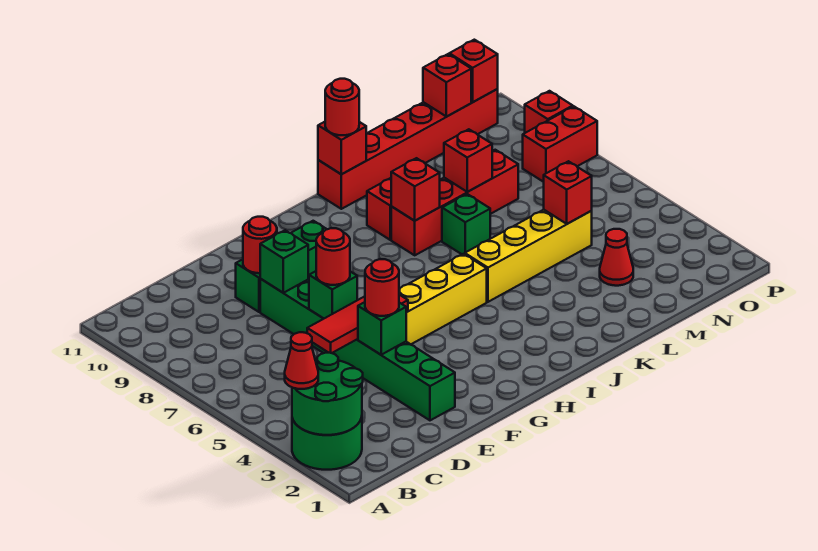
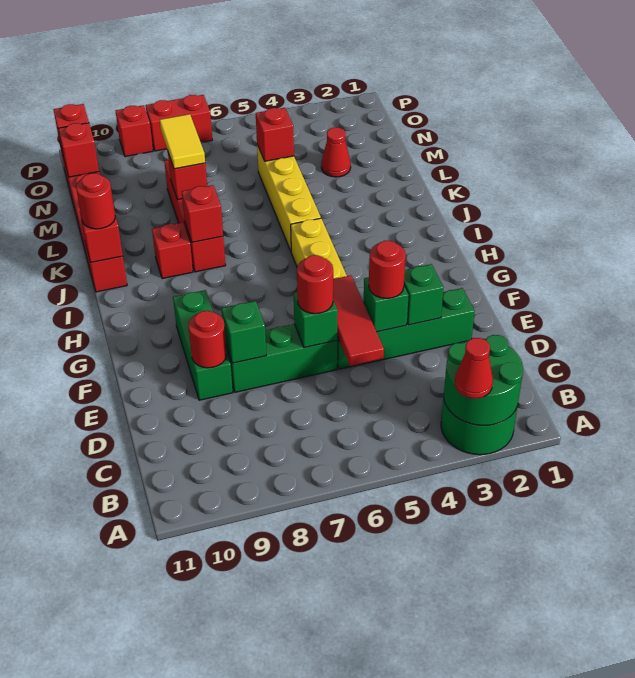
green 1x1 brick [442,194,490,254] -> green 1x1 brick moved to [404,264,443,325]
none -> yellow 1x2 tile [160,114,205,169]
red 1x2 brick [523,106,597,182] -> red 1x2 brick turned to [146,95,212,151]

